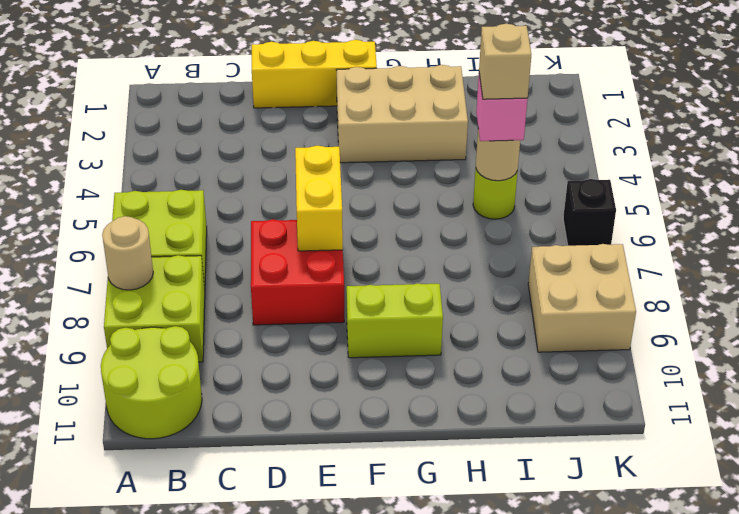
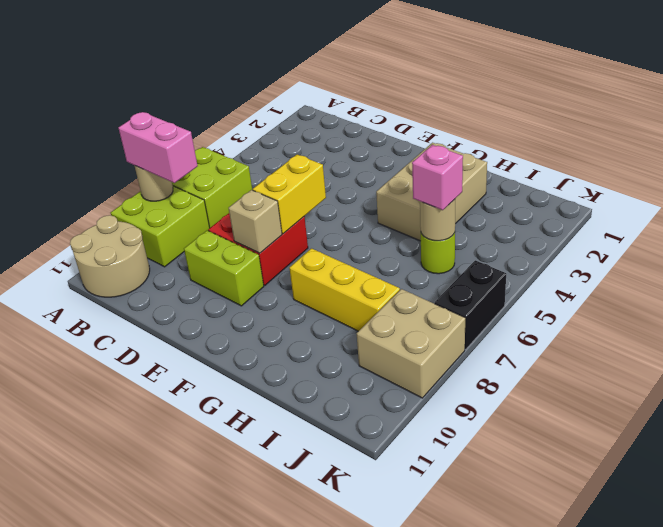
none -> pink 1x2 brick [118,112,198,183]
lime 2x2 round brick [101,326,202,439] -> tan 2x2 round brick [70,215,150,297]
yellow 1x3 brick [252,40,377,108] -> yellow 1x3 brick moved to [289,248,400,331]
tan 2x3 brick [337,65,468,163] -> tan 2x3 brick turned to [376,143,487,241]
lime 1x2 brick [347,283,443,358] -> lime 1x2 brick moved to [184,231,264,306]
tan 1x1 brick [479,24,531,99] -> tan 1x1 brick moved to [229,190,282,253]
black 1x1 brick [563,179,616,246] -> black 1x2 brick [435,260,506,349]

